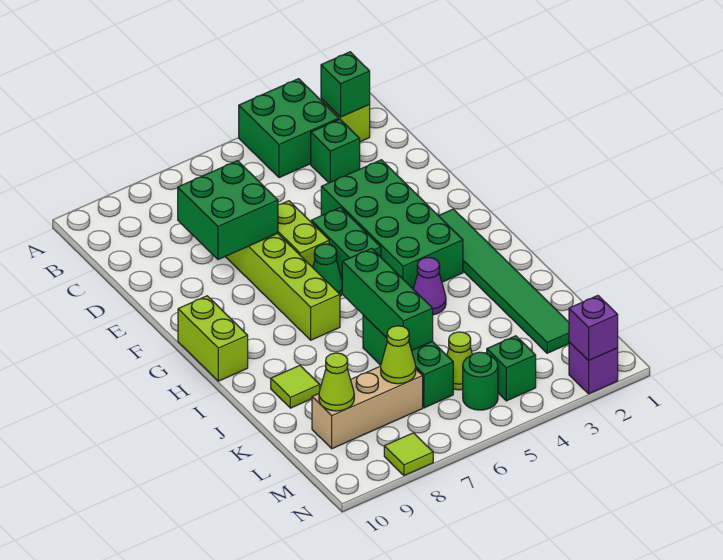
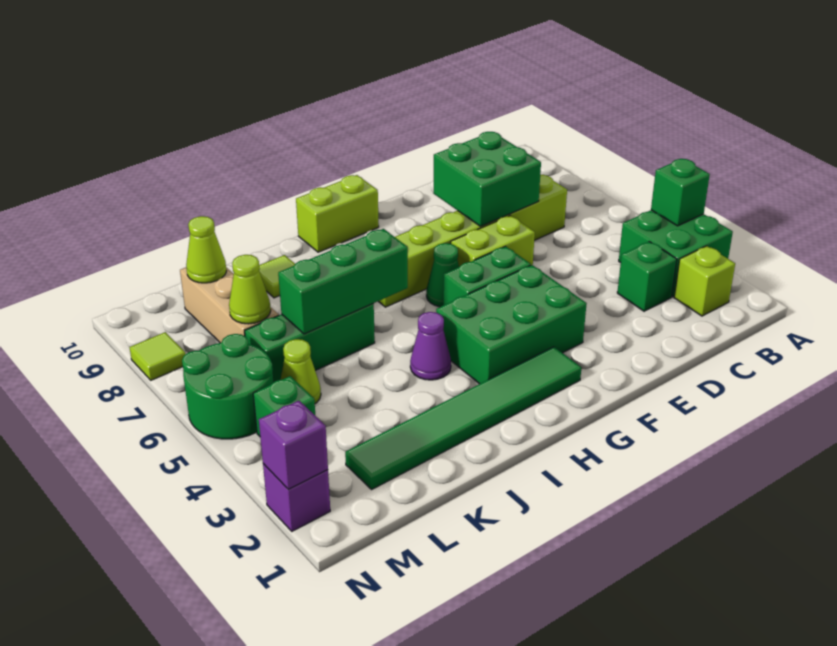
green 1x1 brick [321,52,370,117] -> green 1x1 brick moved to [651,159,710,226]
green 2x4 brick [321,160,463,288] -> green 2x3 brick [436,265,587,384]
green 1x1 round brick [463,352,498,410] -> green 2x2 round brick [182,334,274,439]

